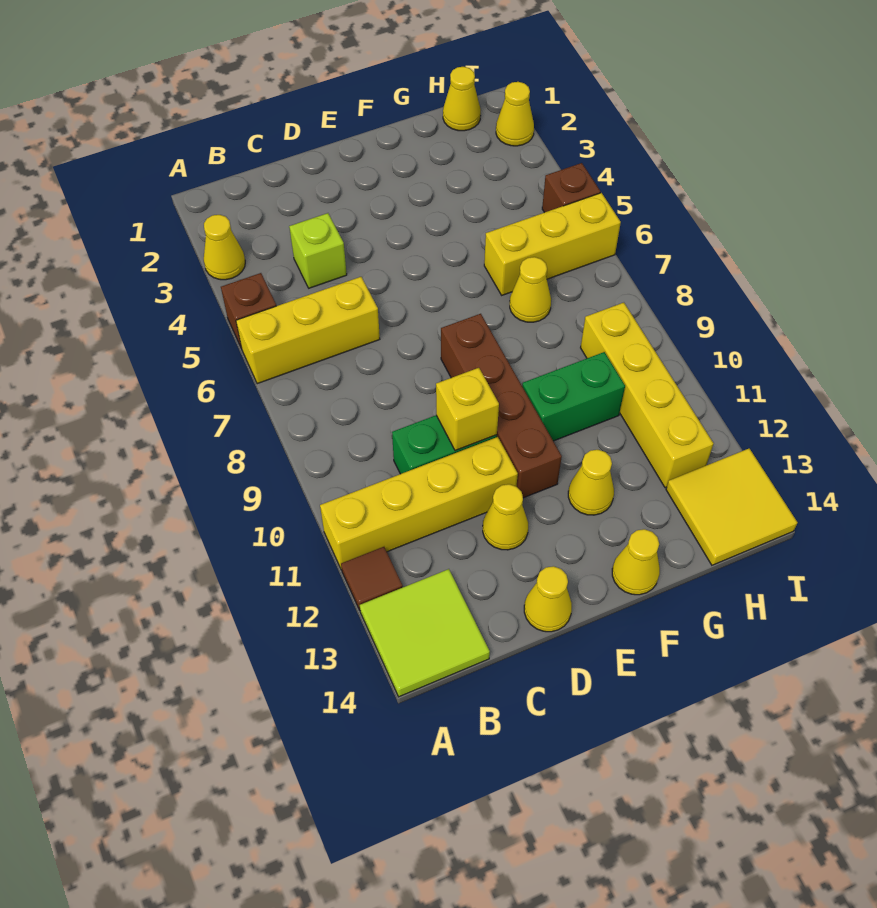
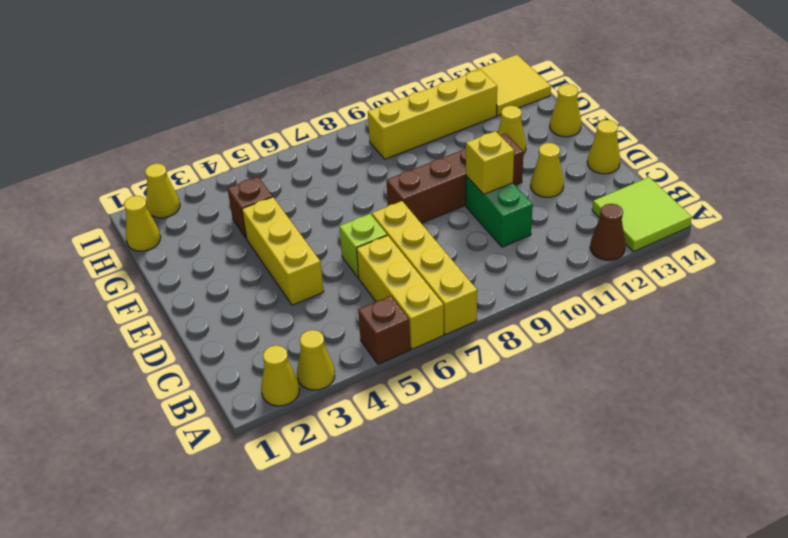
yellow 1x4 brick [320,437,518,570] -> yellow 1x4 brick moved to [372,201,477,335]
brown 1x1 tile [341,547,403,610] -> brown 1x1 cone [590,204,626,260]
lime 1x1 brick [289,213,347,288] -> lime 1x1 brick moved to [339,214,387,278]
green 1x2 brick [522,352,625,441] -> none
yellow 1x3 brick [484,193,621,295] -> yellow 1x3 brick moved to [242,197,324,305]
yellow 1x1 cone [510,257,551,322] -> yellow 1x1 cone moved to [261,345,299,406]
brown 1x1 brick [542,163,601,213] -> brown 1x1 brick moved to [227,177,272,239]

